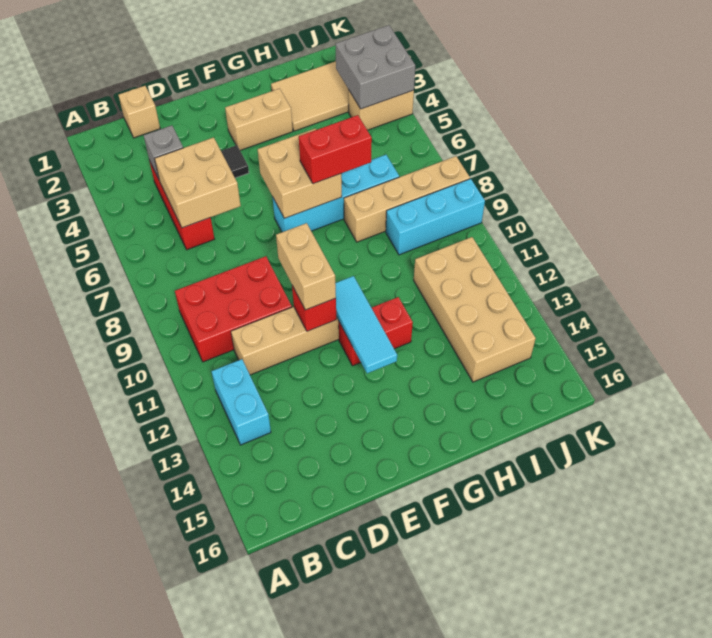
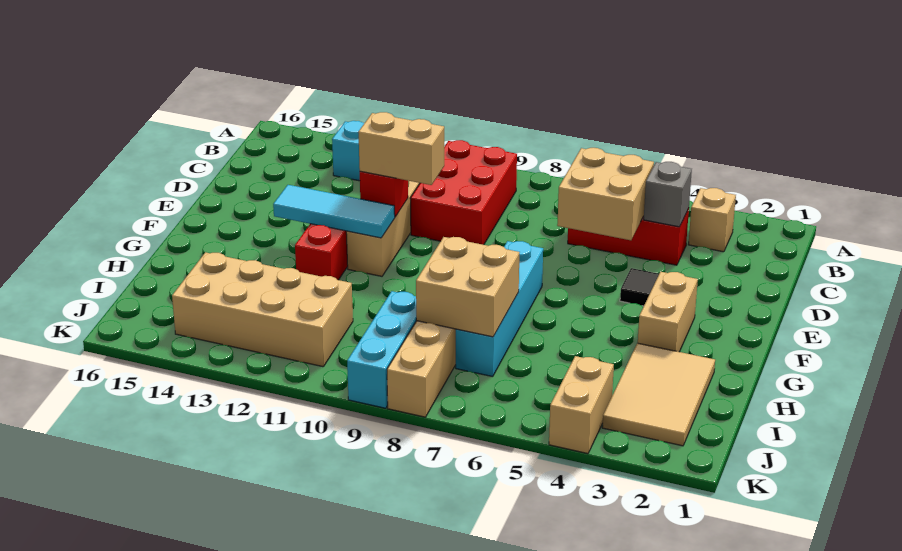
tan 1x1 brick [119,86,160,138] -> tan 1x1 brick moved to [688,188,736,252]
tan 2x2 brick [258,129,342,218] -> tan 2x2 brick moved to [416,237,519,337]
red 1x2 brick [299,115,372,184] -> none
grey 2x2 brick [335,25,415,109] -> none

